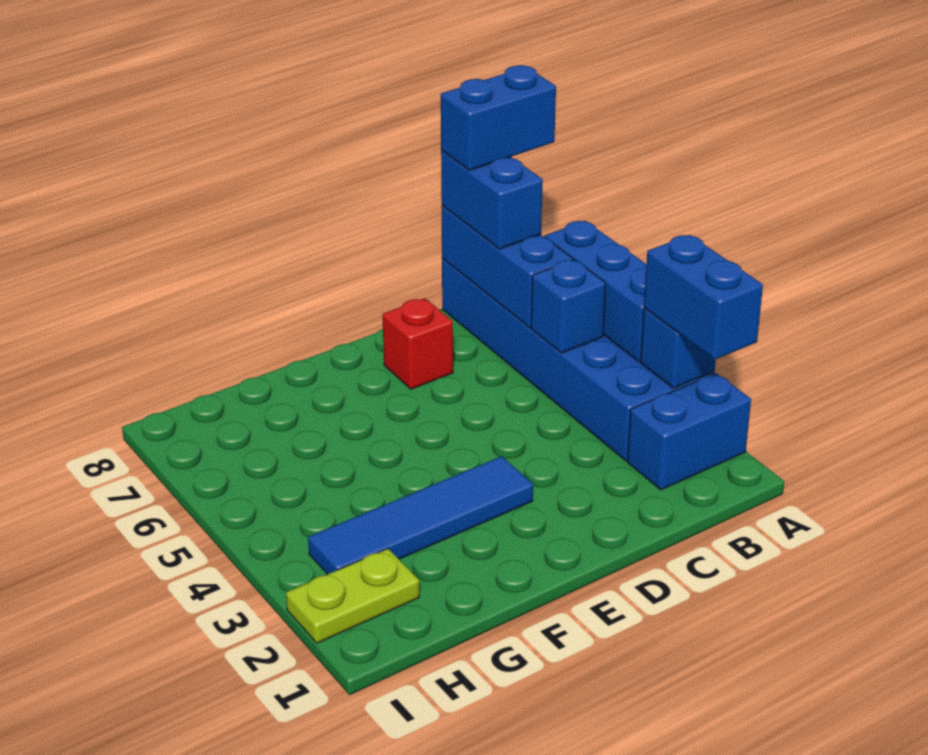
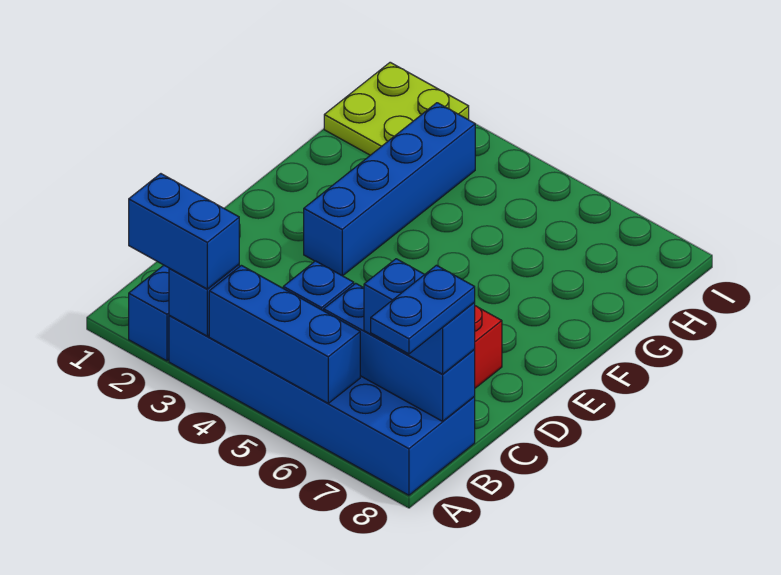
blue 1x2 brick [441,65,556,171] -> blue 1x2 plate [371,265,475,354]
blue 1x4 tile [308,456,533,574] -> blue 1x4 brick [304,103,475,276]
lime 1x2 plate [286,549,419,643] -> lime 2x2 plate [324,62,469,155]

